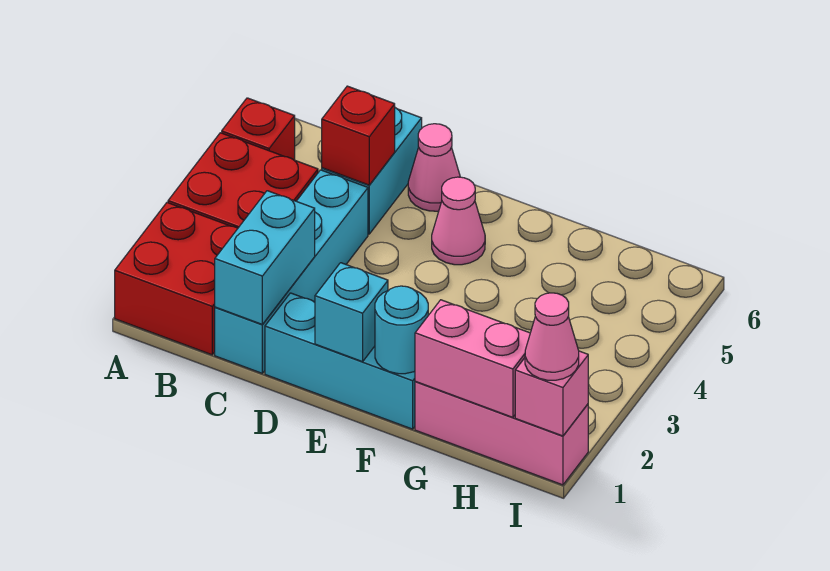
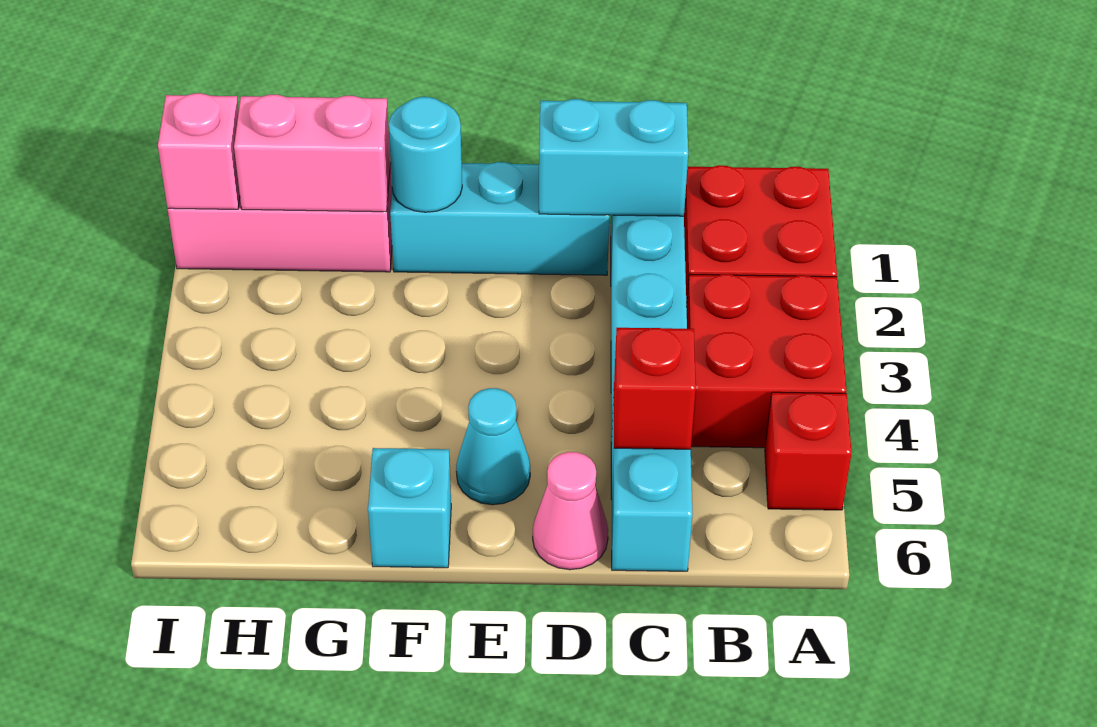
cyan 1x2 brick [215,191,315,325] -> cyan 1x2 brick turned to [539,99,688,216]
cyan 1x1 brick [315,263,388,362] -> cyan 1x1 brick moved to [368,448,451,568]
pink 1x1 cone [432,177,485,265] -> cyan 1x1 cone [456,388,530,505]
pink 1x1 cone [525,293,579,380] -> none

